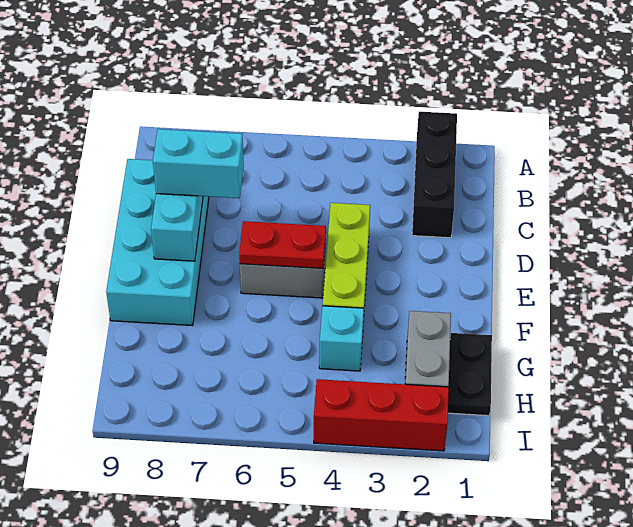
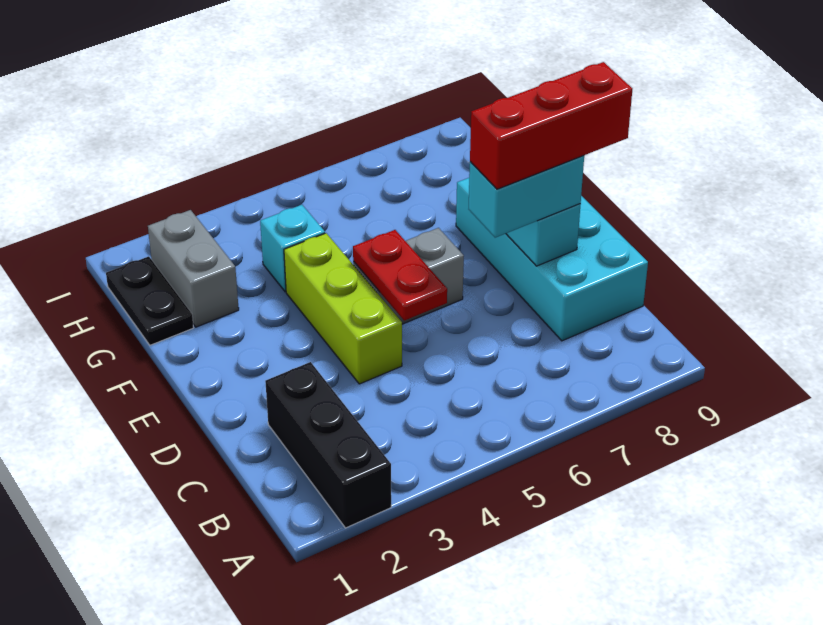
red 1x2 plate [239,221,326,268] -> red 1x2 plate turned to [353,230,447,321]
red 1x3 brick [314,379,449,451] -> red 1x3 brick moved to [470,62,632,189]

